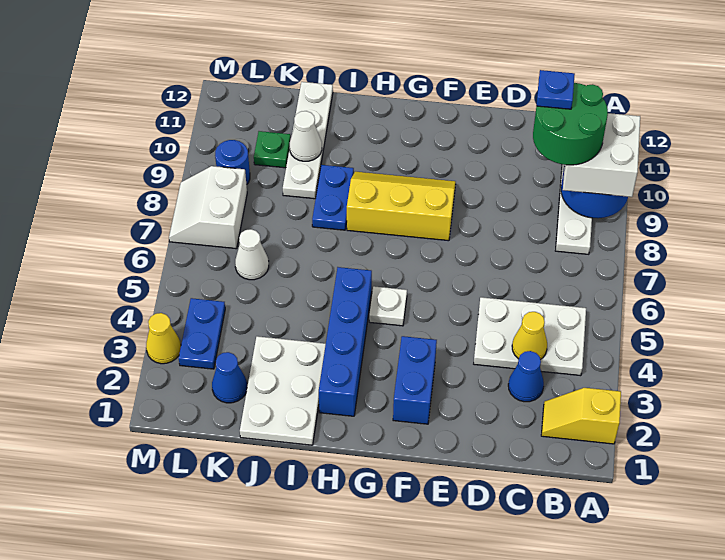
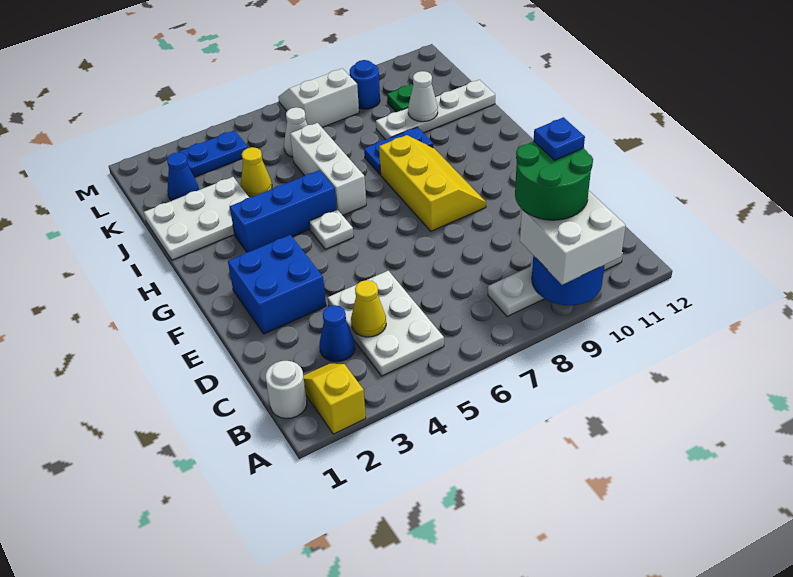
none -> white 1x1 round brick [266,361,307,419]
blue 1x2 brick [393,336,437,424] -> blue 2x2 brick [228,235,326,334]
blue 1x4 brick [319,267,372,416] -> blue 1x3 brick [230,170,337,252]
none -> white 1x3 brick [290,123,366,215]
yellow 1x1 cone [146,313,181,364] -> yellow 1x1 cone moved to [241,147,272,198]

